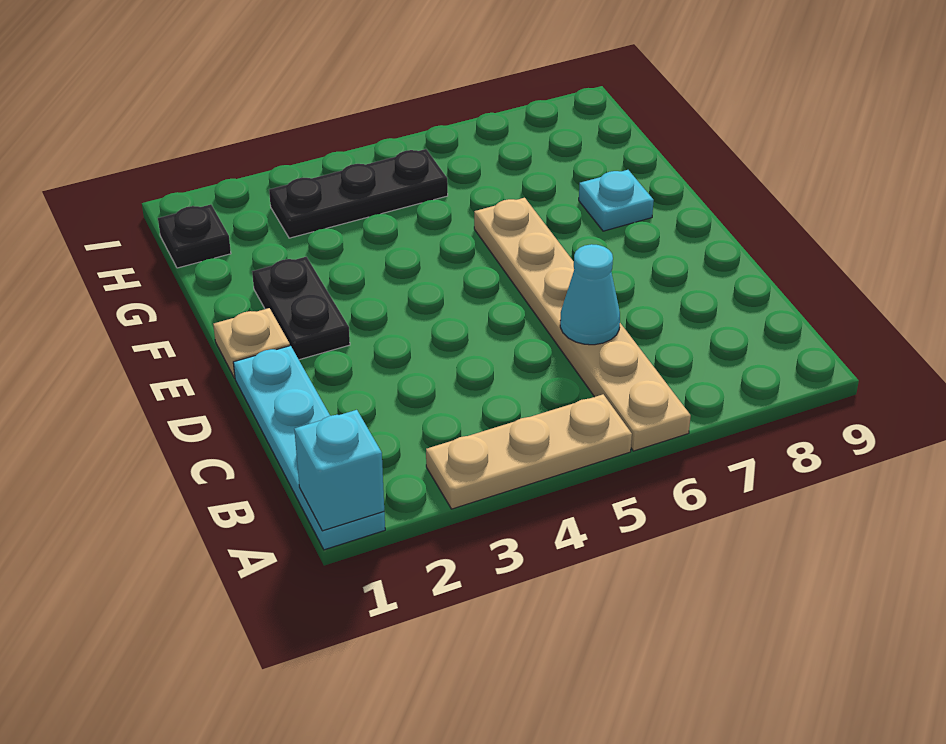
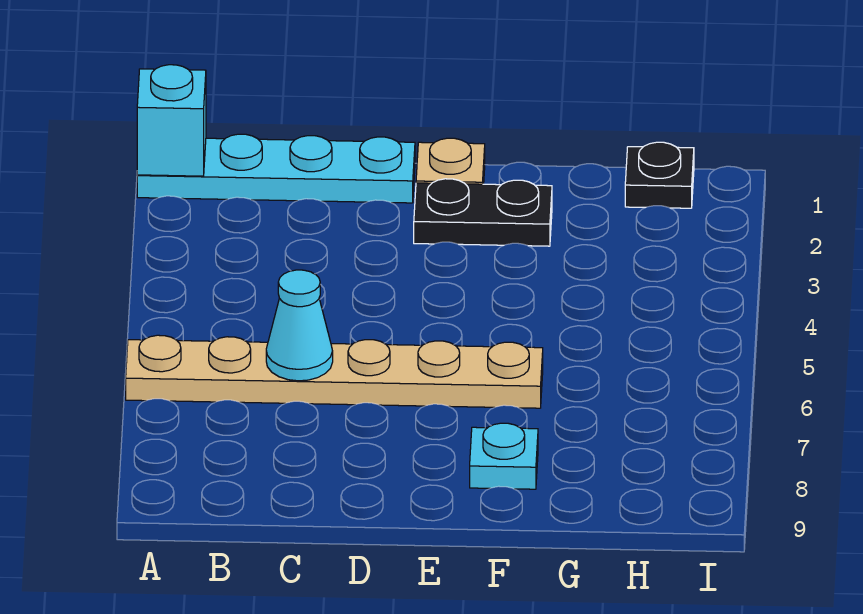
tan 1x3 plate [426,394,632,509] -> none
black 1x3 plate [269,149,448,238] -> none

